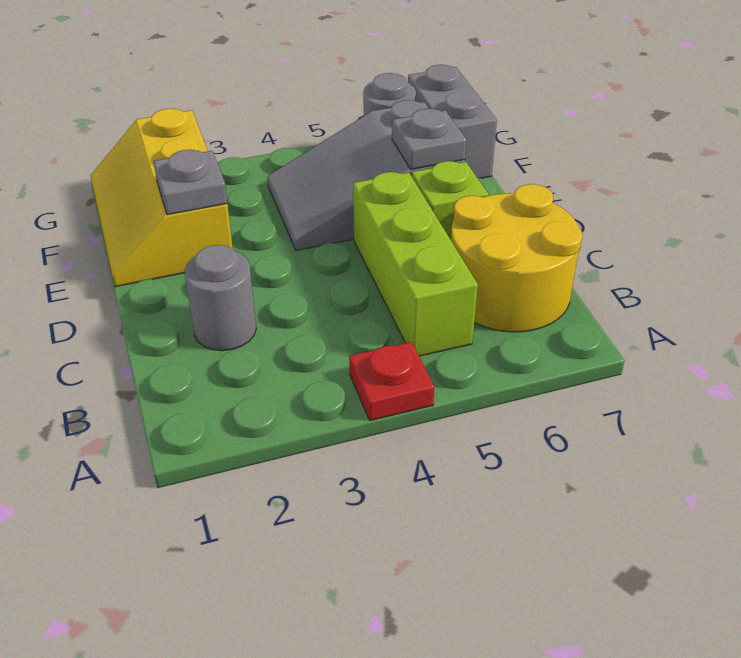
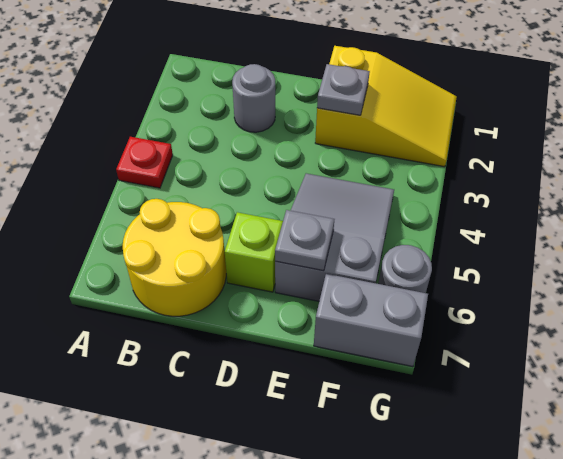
lime 1x3 brick [353,172,478,356] -> none
yellow 2x3 slope [91,109,233,287] -> yellow 2x3 slope turned to [315,46,457,167]

